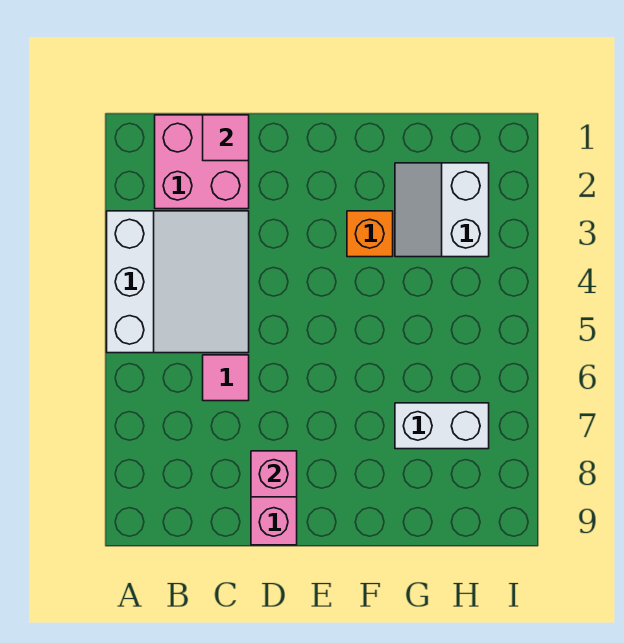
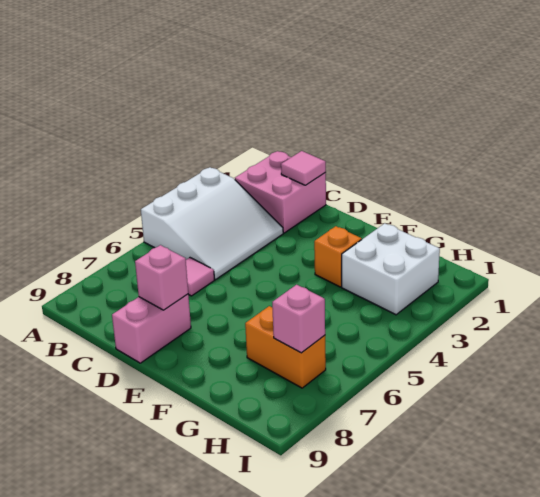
white 2x2 slope [395,163,489,257] -> white 2x2 brick [342,223,440,315]
white 1x2 brick [395,403,489,449] -> orange 1x2 brick [245,306,326,388]
none -> pink 1x1 brick [272,285,325,353]

